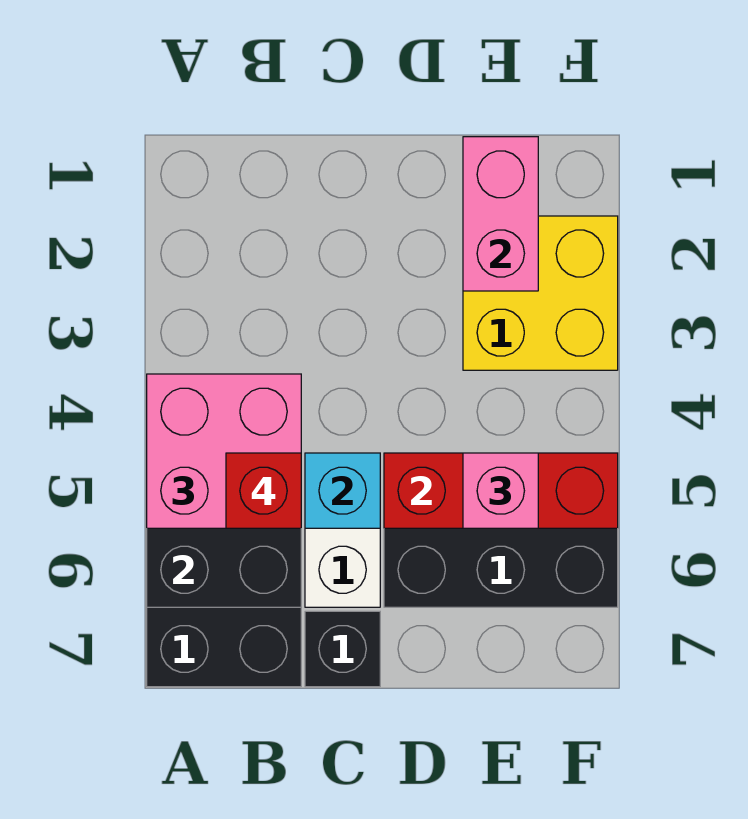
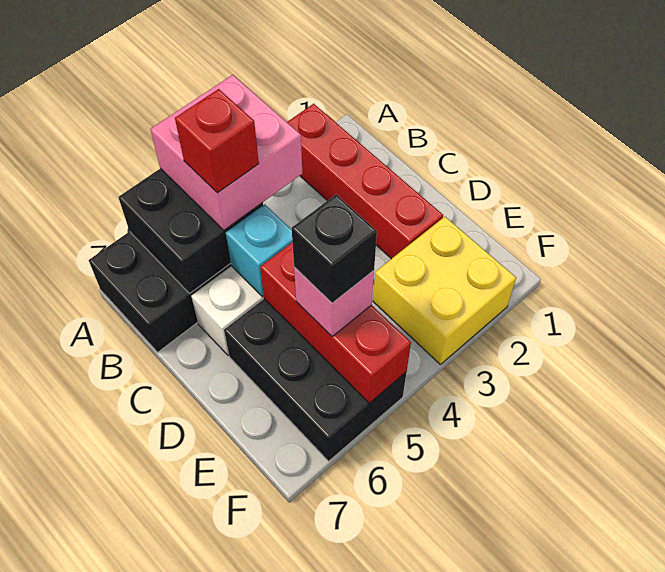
none -> red 1x4 brick [287,104,443,259]
black 1x1 brick [305,611,380,687] -> black 1x1 brick moved to [292,195,377,303]
pink 1x2 brick [463,137,538,291] -> none

